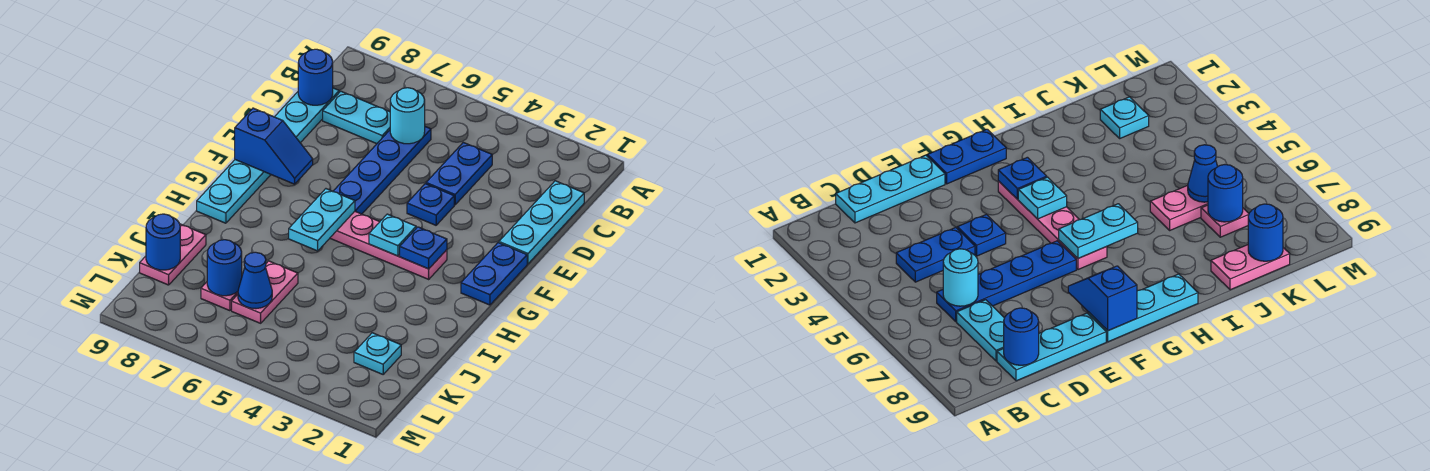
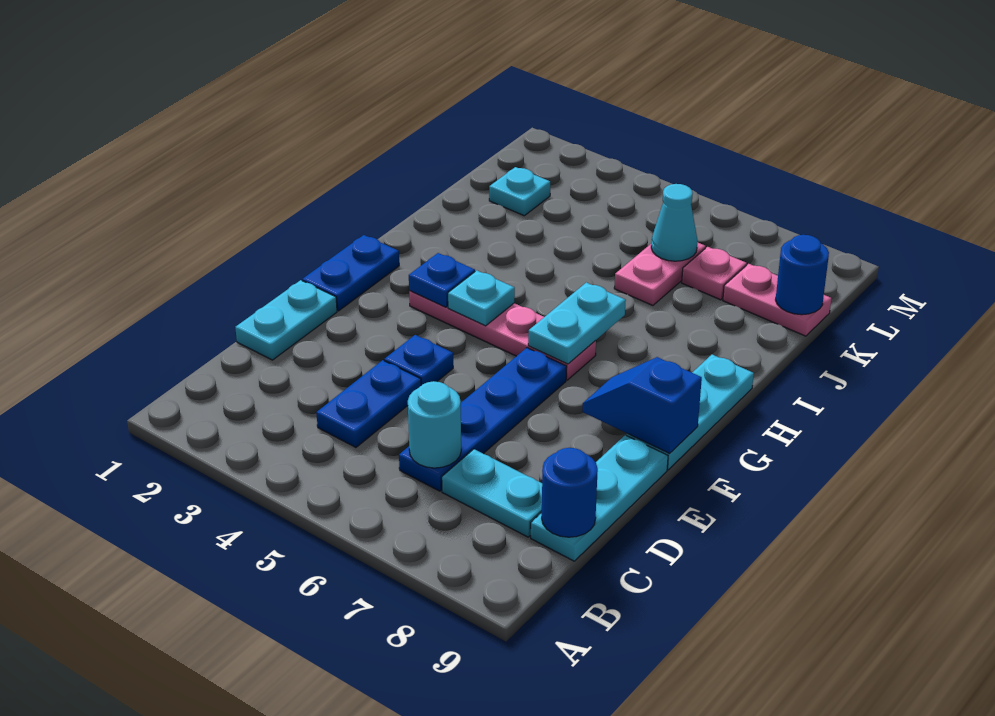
cyan 1x3 plate [499,181,584,264] -> cyan 1x2 plate [235,280,337,360]
pink 1x2 plate [140,224,206,285] -> pink 1x2 plate turned to [723,264,831,336]
blue 1x1 cone [238,252,272,309] -> cyan 1x1 cone [651,184,698,261]
blue 1x1 round brick [207,240,242,296] -> none

